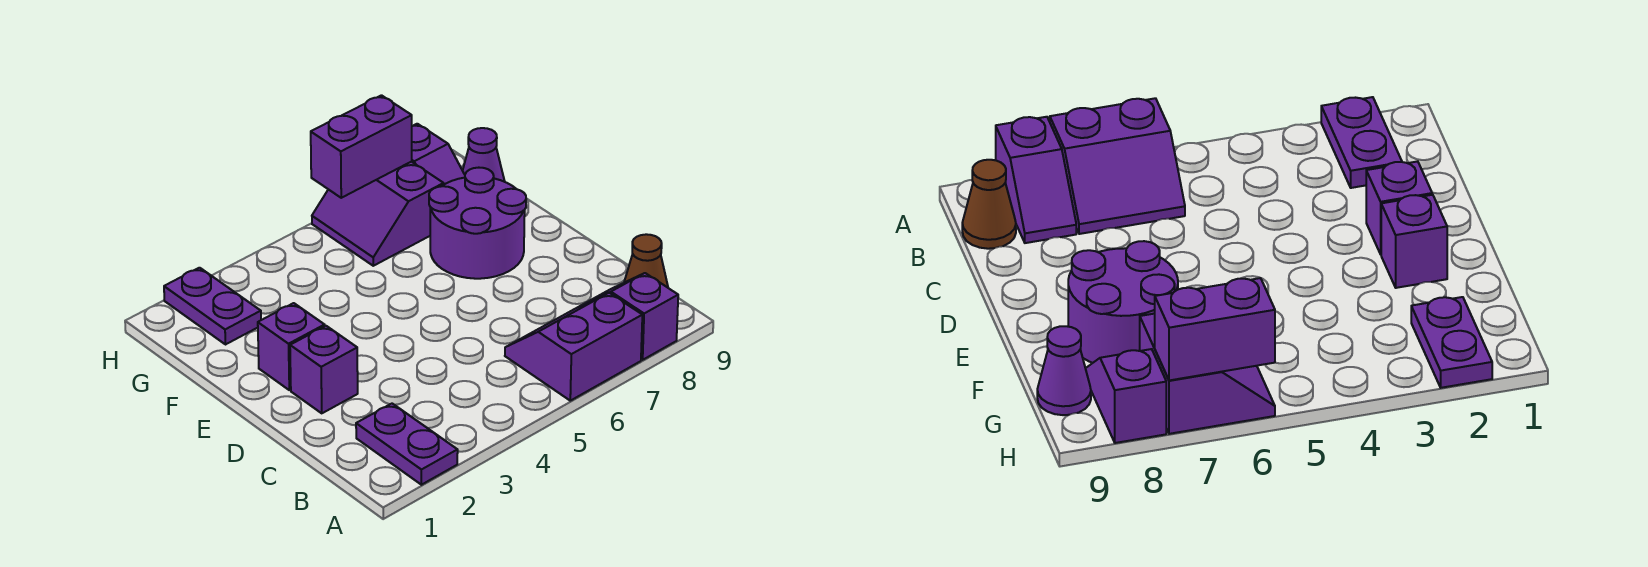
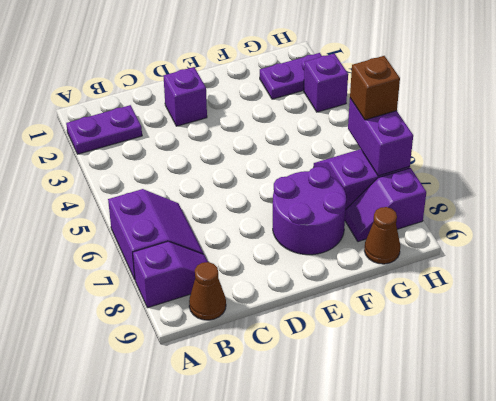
purple 1x1 brick [258,303,325,390] -> purple 1x1 brick moved to [304,54,348,112]
purple 1x1 cone [463,128,505,182] -> brown 1x1 cone [364,207,400,264]
none -> brown 1x1 brick [350,56,400,120]

